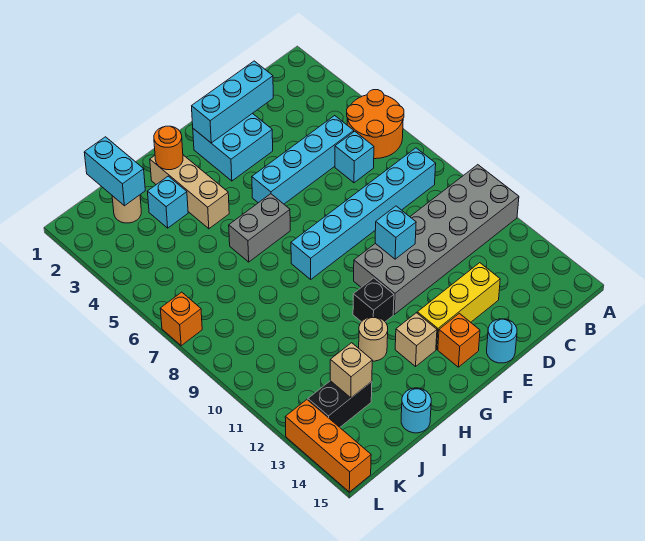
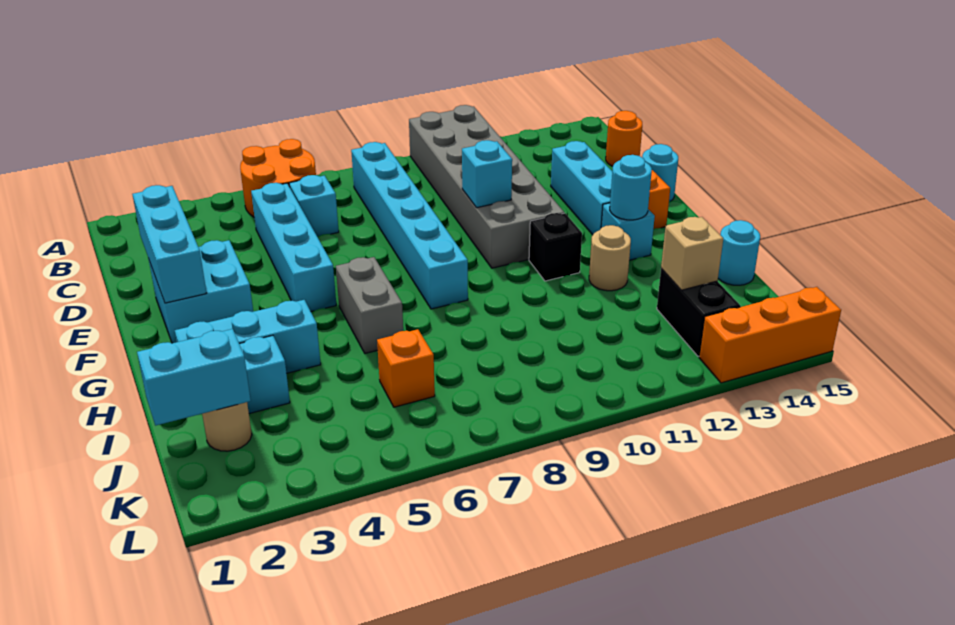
yellow 1x3 brick [417,263,500,349] -> cyan 1x3 brick [551,141,612,235]
tan 1x1 brick [395,313,437,366] -> cyan 1x1 brick [601,203,655,260]
none -> cyan 1x1 round brick [610,155,652,220]
tan 1x3 brick [150,155,229,229] -> cyan 1x3 brick [175,300,321,373]
orange 1x1 round brick [154,126,183,170] -> orange 1x1 round brick moved to [606,111,642,166]
orange 1x1 brick [160,292,202,346] -> orange 1x1 brick moved to [377,329,435,407]

